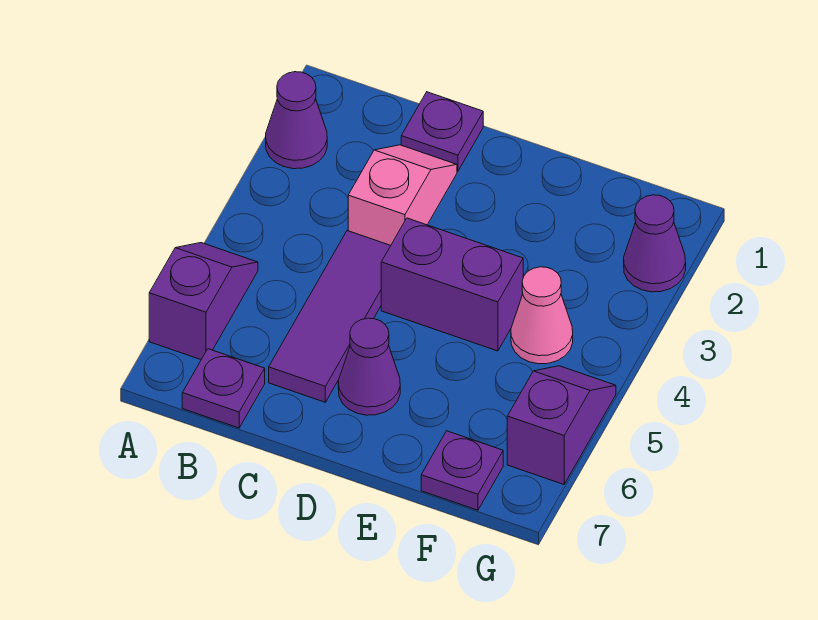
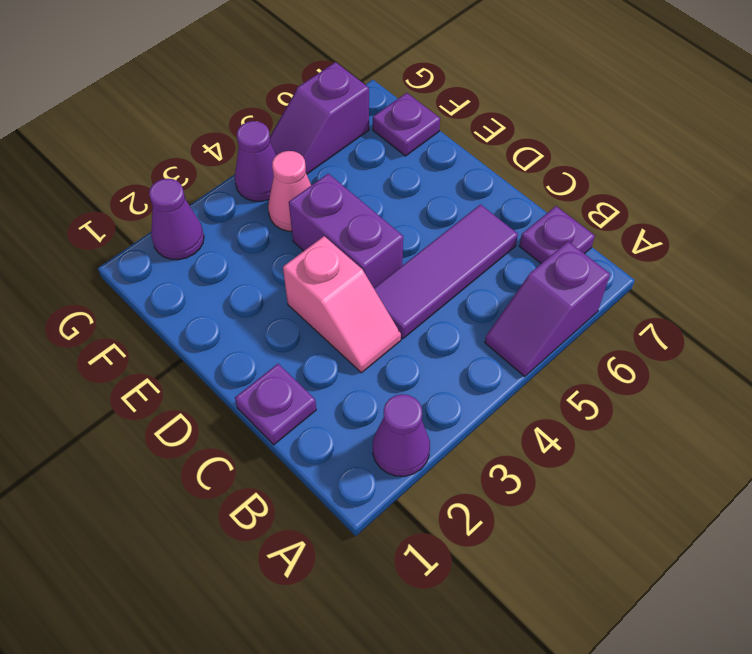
pink 1x2 slope [348,145,457,245] -> pink 1x2 slope turned to [283,236,401,373]
purple 1x1 cone [338,318,400,415] -> purple 1x1 cone moved to [235,121,276,201]

